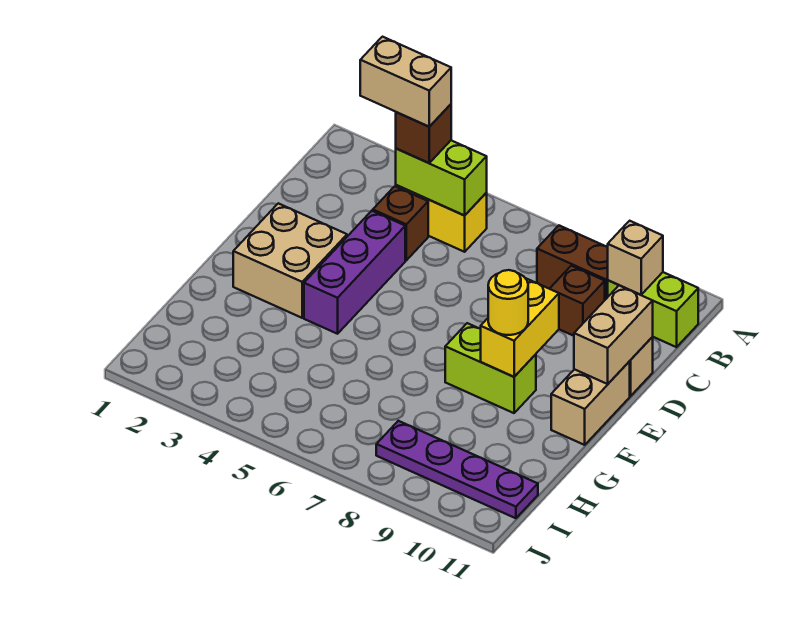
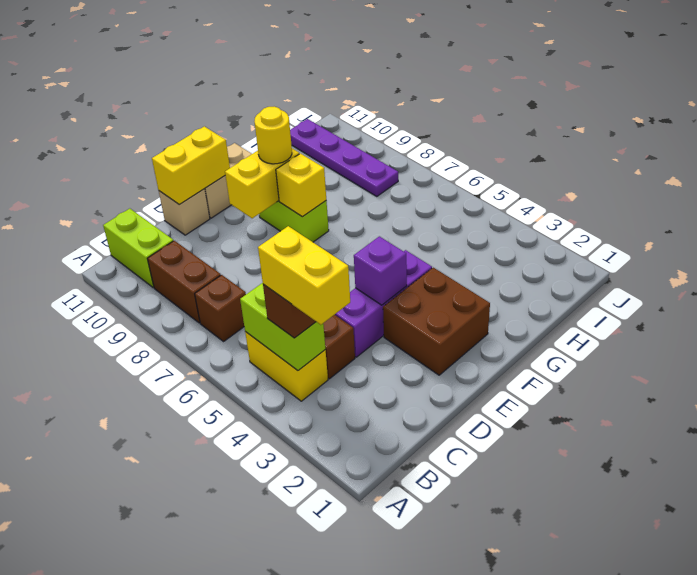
tan 1x2 brick [360,37,451,127] -> yellow 1x2 brick [258,226,350,325]
tan 1x1 brick [608,221,663,295] -> none
brown 1x1 brick [550,266,605,336] -> brown 1x1 brick moved to [195,275,246,341]
tan 1x2 brick [574,285,653,384] -> yellow 1x2 brick [152,126,230,205]
tan 2x2 brick [233,203,347,318] -> brown 2x2 brick [383,268,490,375]
none -> purple 1x1 brick [354,236,407,305]
none -> yellow 1x1 brick [276,154,326,217]

